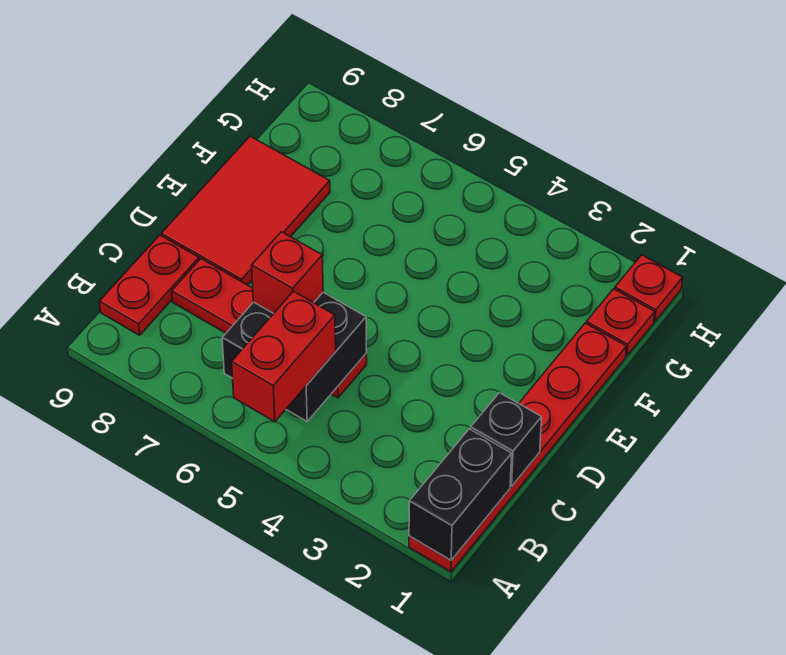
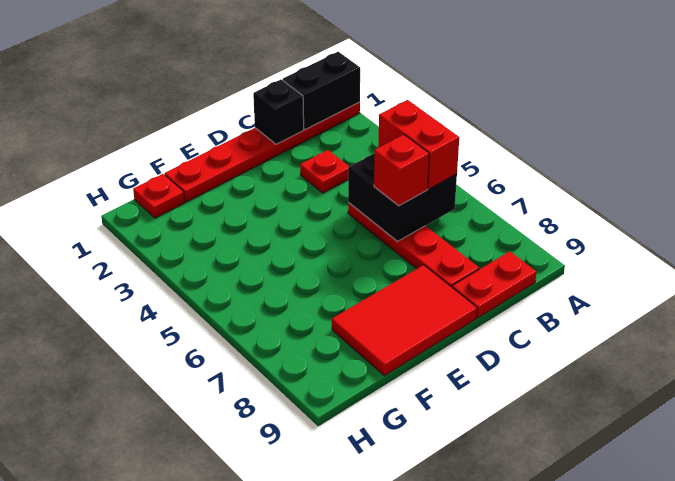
red 1x2 brick [232,291,336,422] -> red 1x2 brick turned to [378,100,459,189]
red 1x1 plate [615,255,683,321] -> red 1x1 plate moved to [300,150,349,193]

